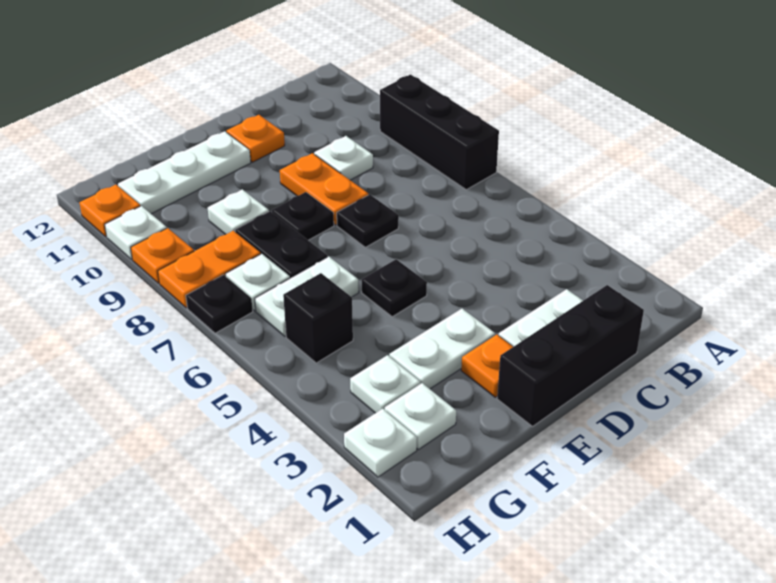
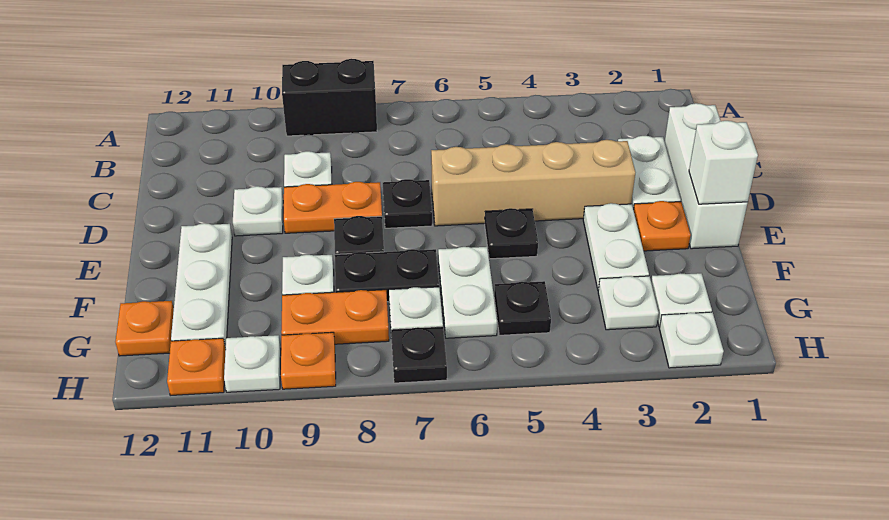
black 1x3 brick [380,75,499,190] -> black 1x2 brick [282,59,377,136]
black 1x3 brick [497,285,644,426] -> white 1x3 brick [664,103,748,249]
none -> tan 1x4 brick [431,140,635,226]
none -> white 1x1 plate [233,186,283,236]
orange 1x1 plate [227,115,285,162] -> orange 1x1 plate moved to [115,301,174,356]
none -> white 1x1 brick [689,121,758,204]
black 1x1 brick [283,273,353,363] -> black 1x1 plate [494,281,551,335]
orange 1x2 plate [158,231,261,308] -> orange 1x2 plate turned to [281,290,389,344]

